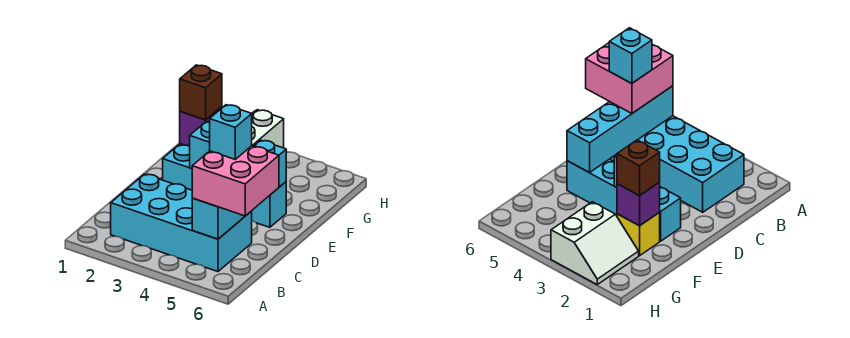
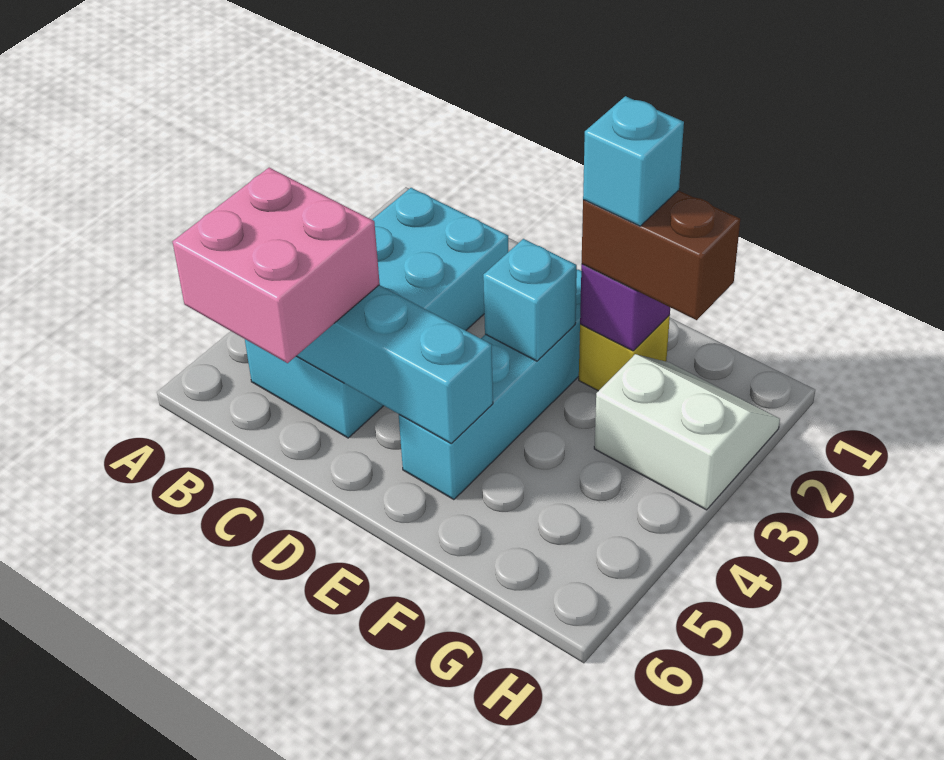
cyan 1x1 brick [210,105,252,159] -> cyan 1x1 brick moved to [583,96,684,226]
brown 1x1 brick [180,65,222,120] -> brown 1x2 brick [582,190,740,320]

